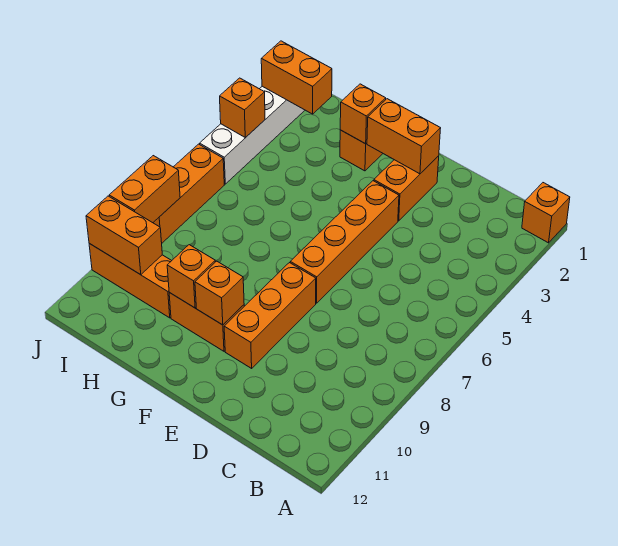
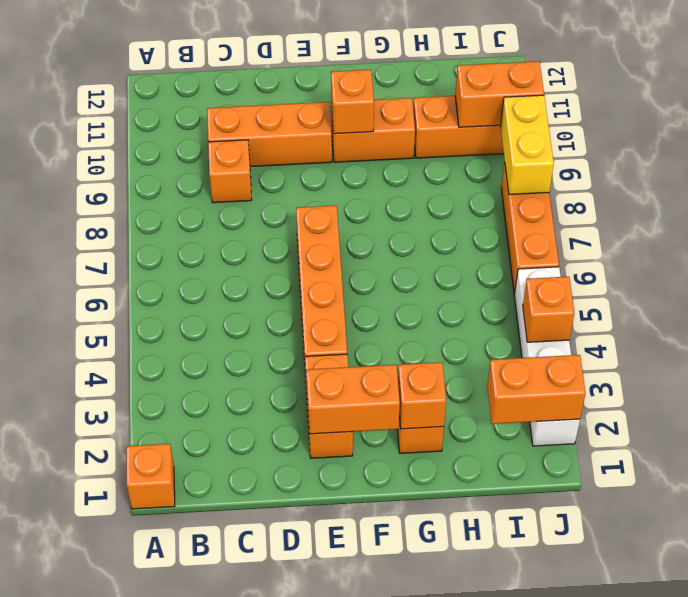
orange 1x3 brick [224,263,316,368] -> orange 1x3 brick turned to [207,102,332,167]
orange 1x1 brick [167,245,215,308] -> orange 1x1 brick moved to [208,140,252,203]
orange 1x2 brick [109,156,180,223] -> yellow 1x2 brick [500,95,554,195]

